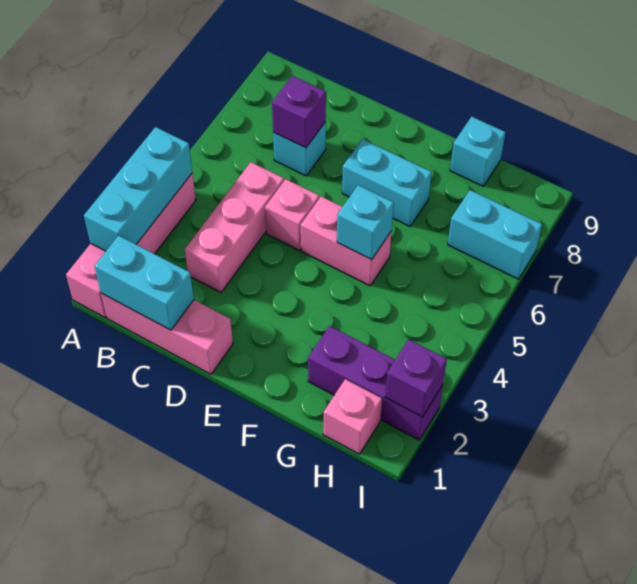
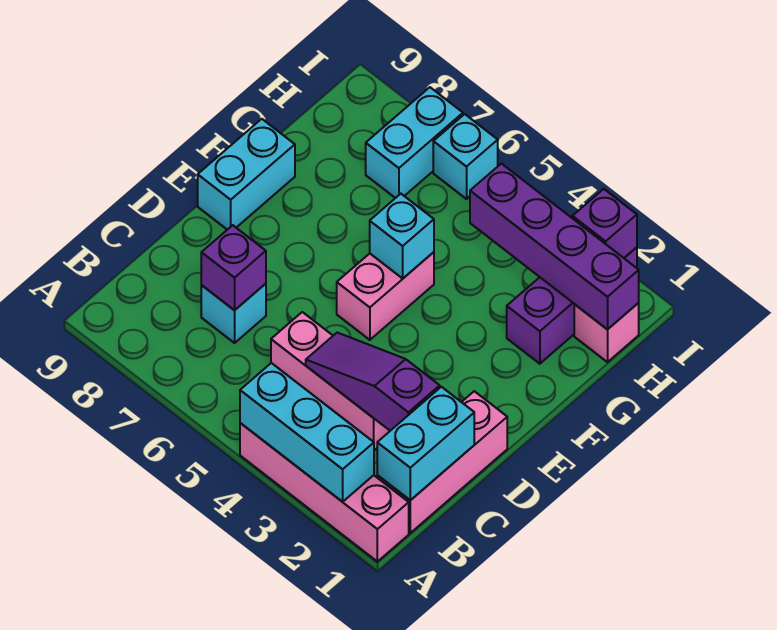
none -> purple 1x3 slope [306,333,440,431]
pink 1x1 brick [265,179,319,250] -> none
cyan 1x2 brick [342,139,432,226] -> cyan 1x2 brick moved to [198,119,295,230]
cyan 1x1 brick [450,117,505,186] -> cyan 1x1 brick moved to [433,114,498,199]
none -> purple 1x4 brick [470,164,639,329]

